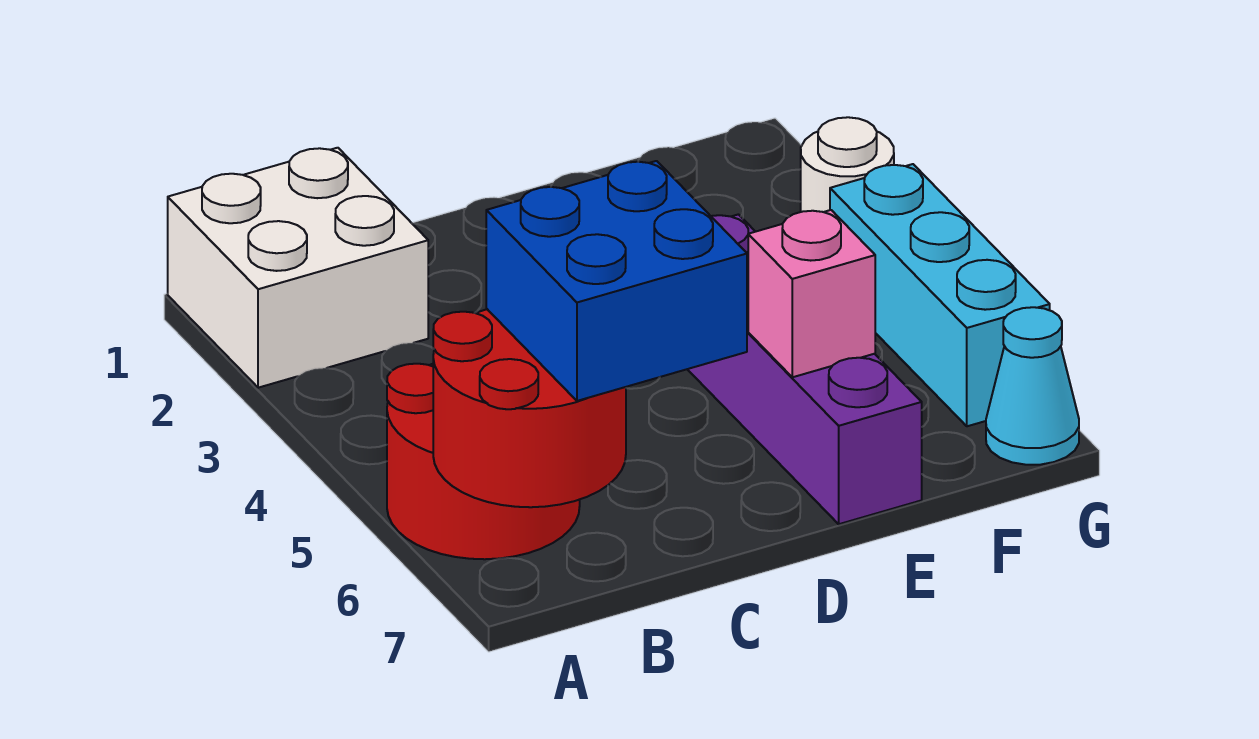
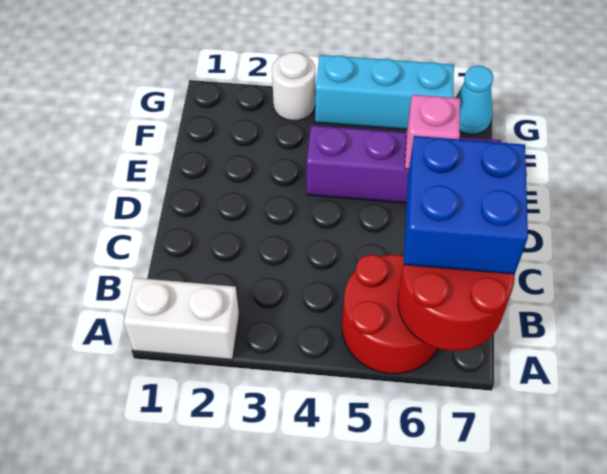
white 2x2 brick [168,148,428,388] -> white 1x2 brick [124,278,239,360]

